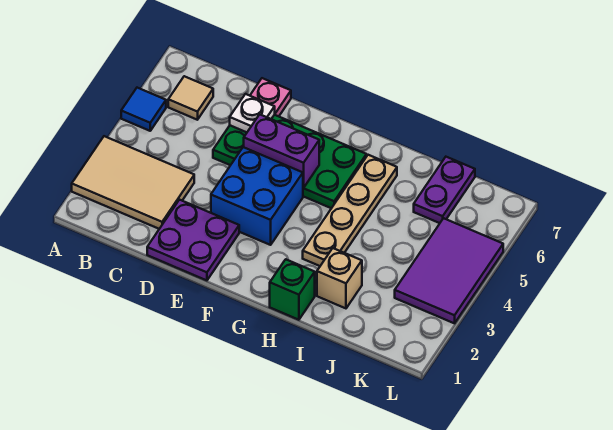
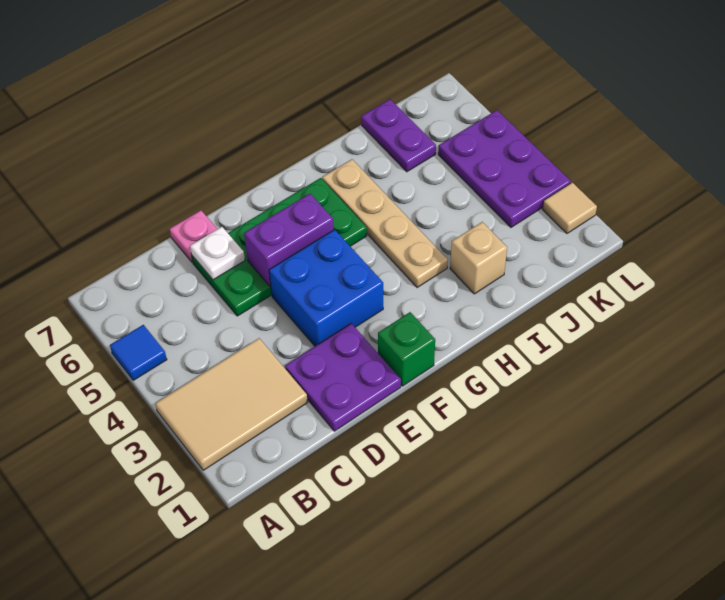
tan 1x1 tile [168,76,213,120] -> tan 1x1 tile moved to [542,183,597,233]
green 1x1 brick [270,259,315,320] -> green 1x1 brick moved to [378,312,435,386]
purple 2x3 tile [395,218,503,323] -> purple 2x3 plate [438,110,571,227]

